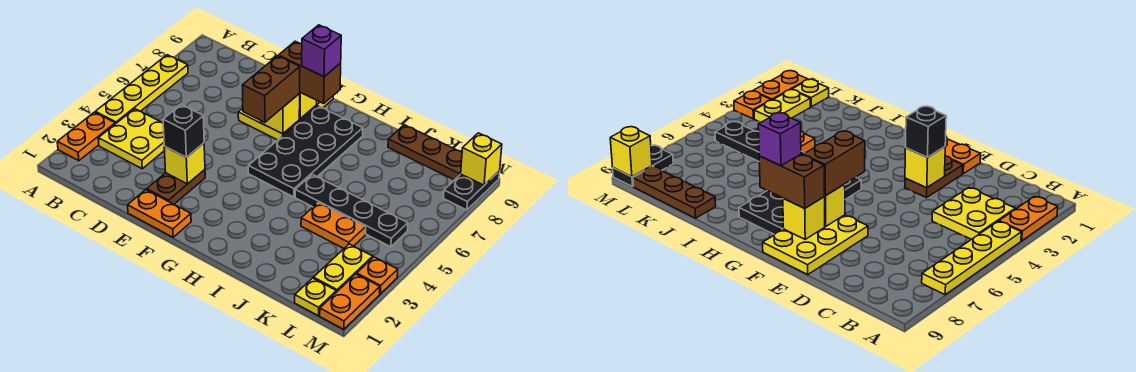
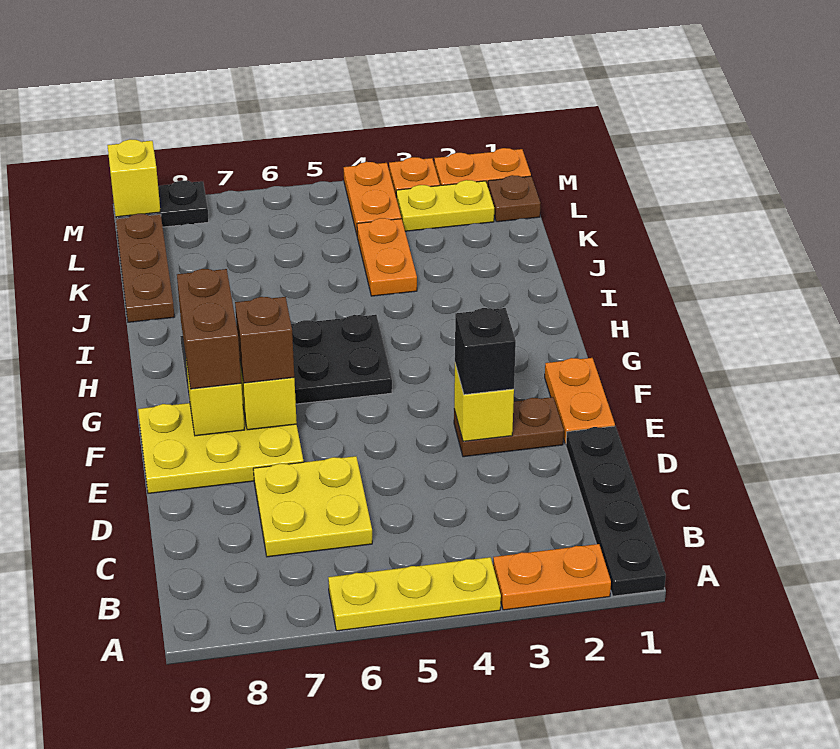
yellow 1x4 plate [95,55,188,124] -> yellow 1x3 plate [328,557,501,631]
yellow 2x2 plate [98,109,165,169] -> yellow 2x2 plate moved to [253,456,372,557]
brown 1x2 brick [242,56,300,122] -> brown 1x1 brick [235,297,294,383]
purple 1x1 brick [302,25,341,77] -> none
black 1x4 plate [295,174,408,247] -> black 1x4 plate moved to [566,426,666,596]
yellow 1x1 plate [295,278,336,316] -> brown 1x1 plate [488,175,540,222]
none -> orange 1x2 plate [344,162,401,234]

